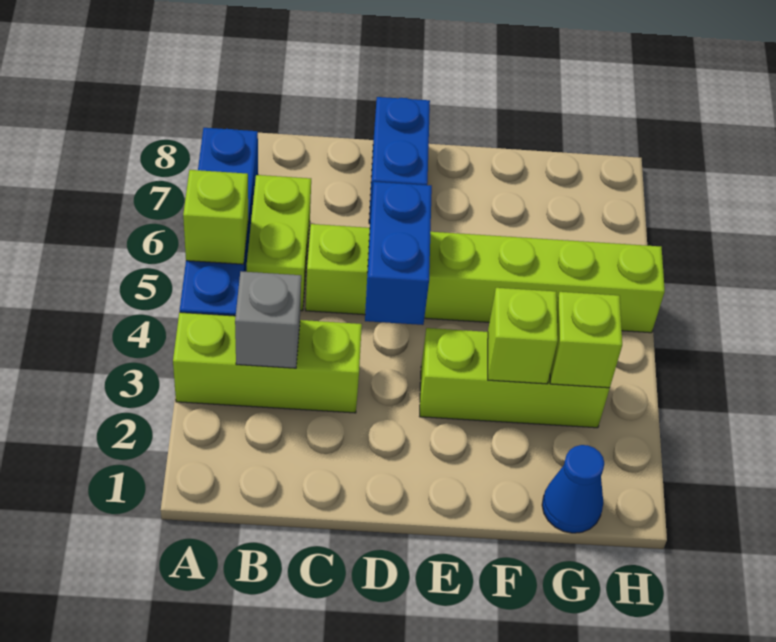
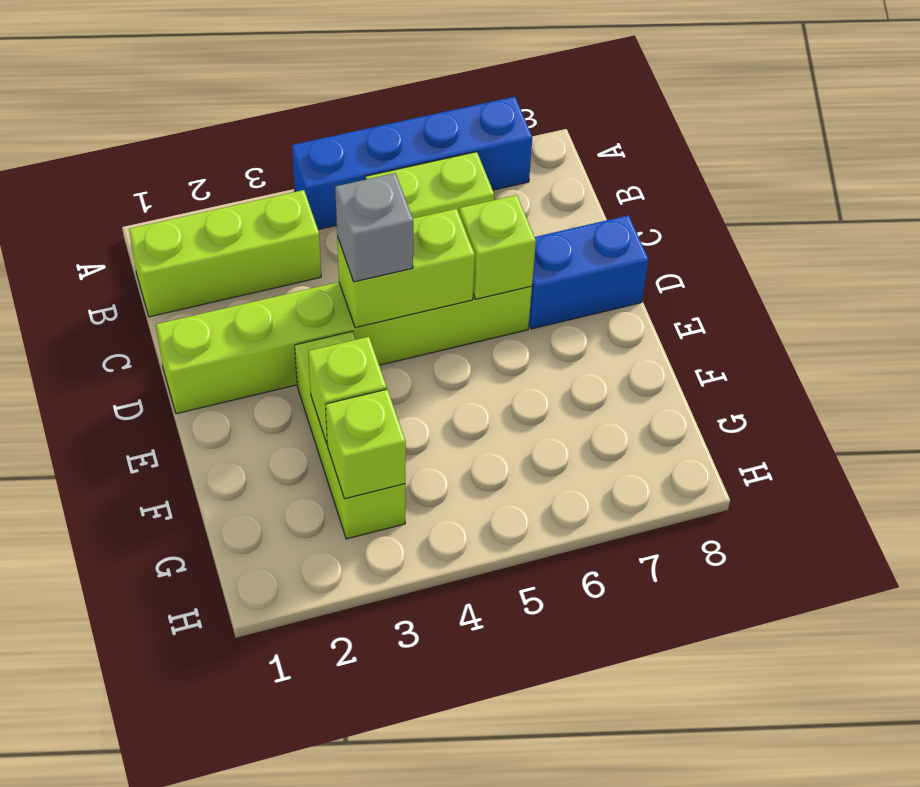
lime 1x3 brick [173,312,362,413] -> lime 1x3 brick turned to [129,190,321,317]
lime 1x1 brick [183,170,248,264] -> lime 1x1 brick moved to [459,195,536,299]
grey 1x1 brick [235,271,301,368] -> grey 1x1 brick moved to [335,173,413,282]
lime 1x6 brick [306,224,665,333] -> lime 1x6 brick turned to [156,282,532,414]
blue 1x2 brick [365,182,432,325] -> lime 1x2 brick [337,209,475,328]
blue 1x1 cone [542,445,604,533] -> none

